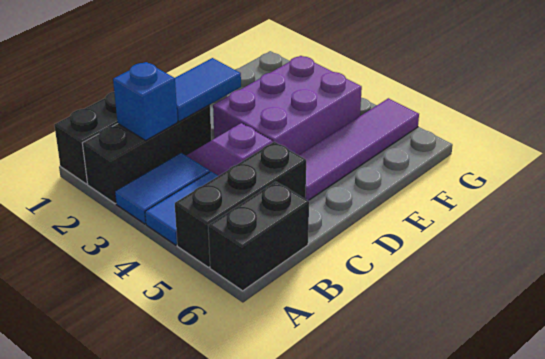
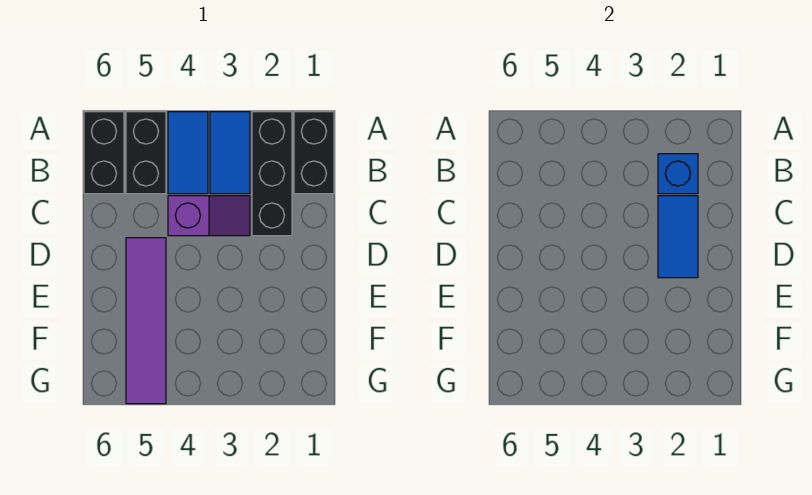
black 1x3 brick [175,142,306,268] -> black 1x2 brick [126,112,166,194]
purple 2x3 brick [213,56,362,155] -> none

